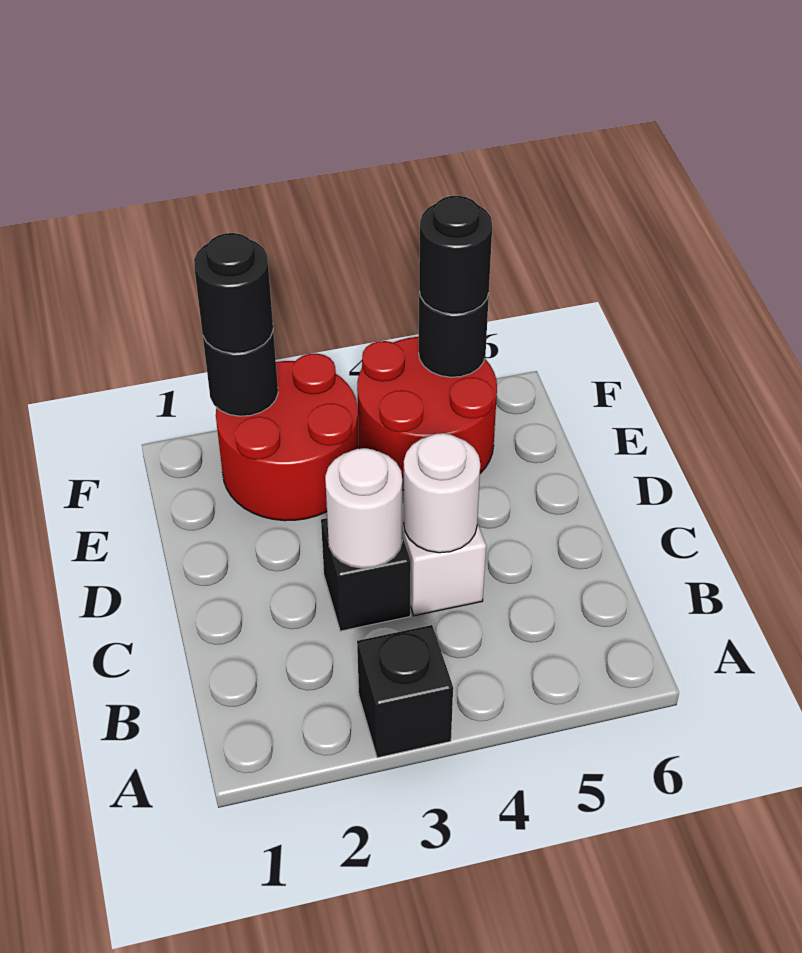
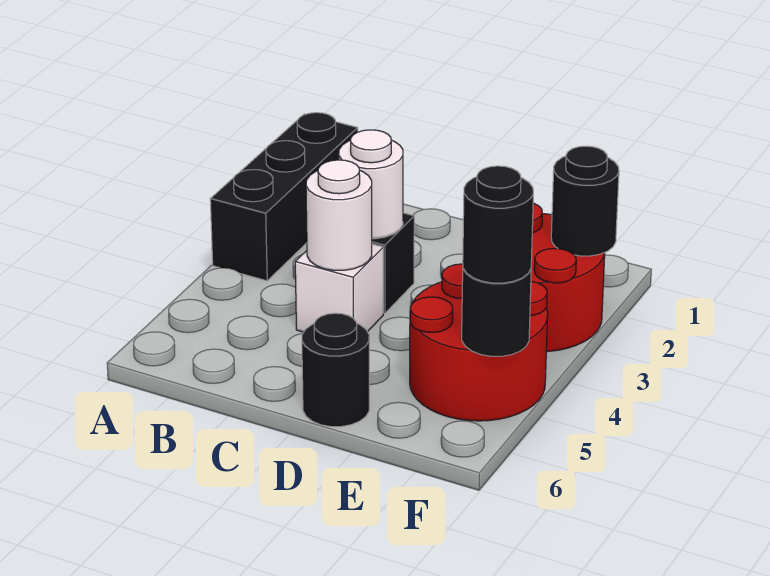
black 1x1 brick [357,625,453,758] -> black 1x3 brick [210,113,358,281]
black 1x1 round brick [194,233,273,353] -> black 1x1 round brick moved to [302,313,369,427]

